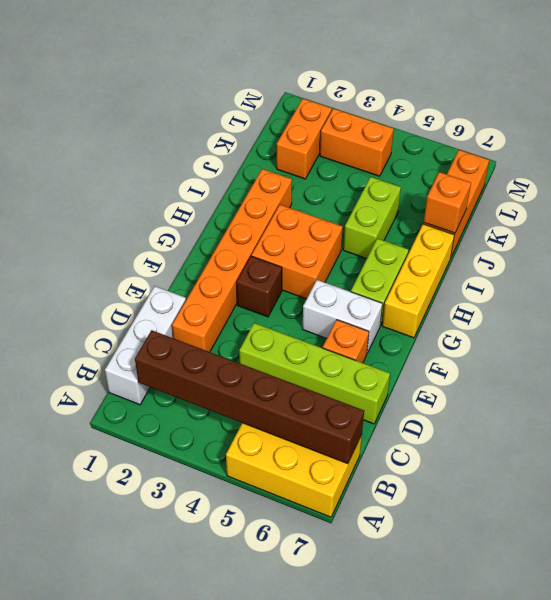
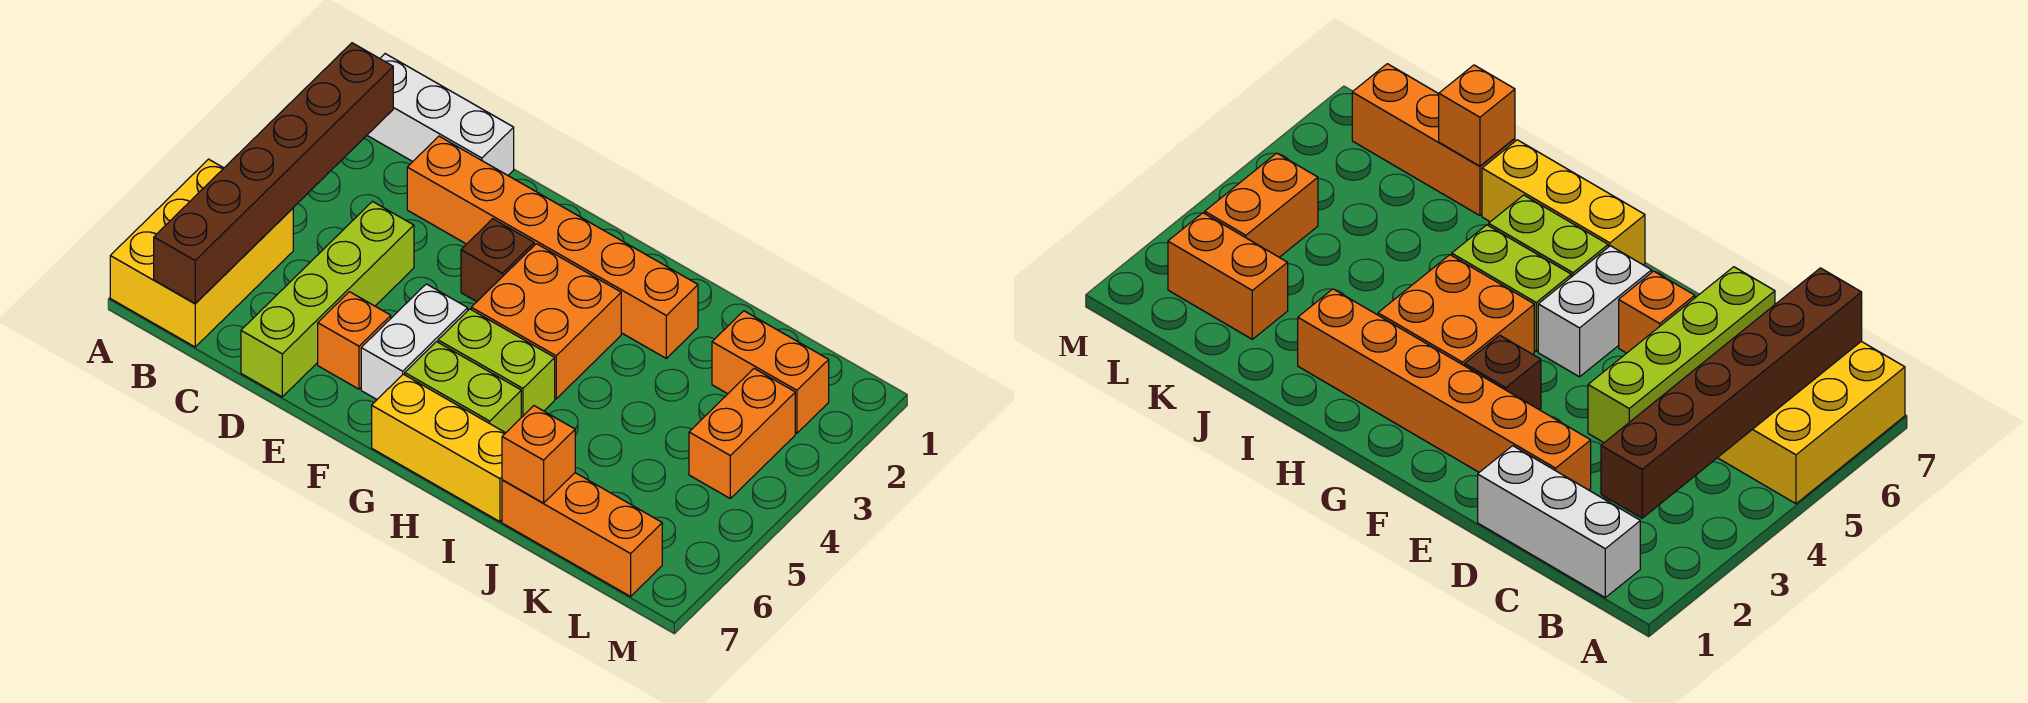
lime 1x2 brick [343,177,401,259] -> lime 1x2 brick moved to [438,309,555,417]

